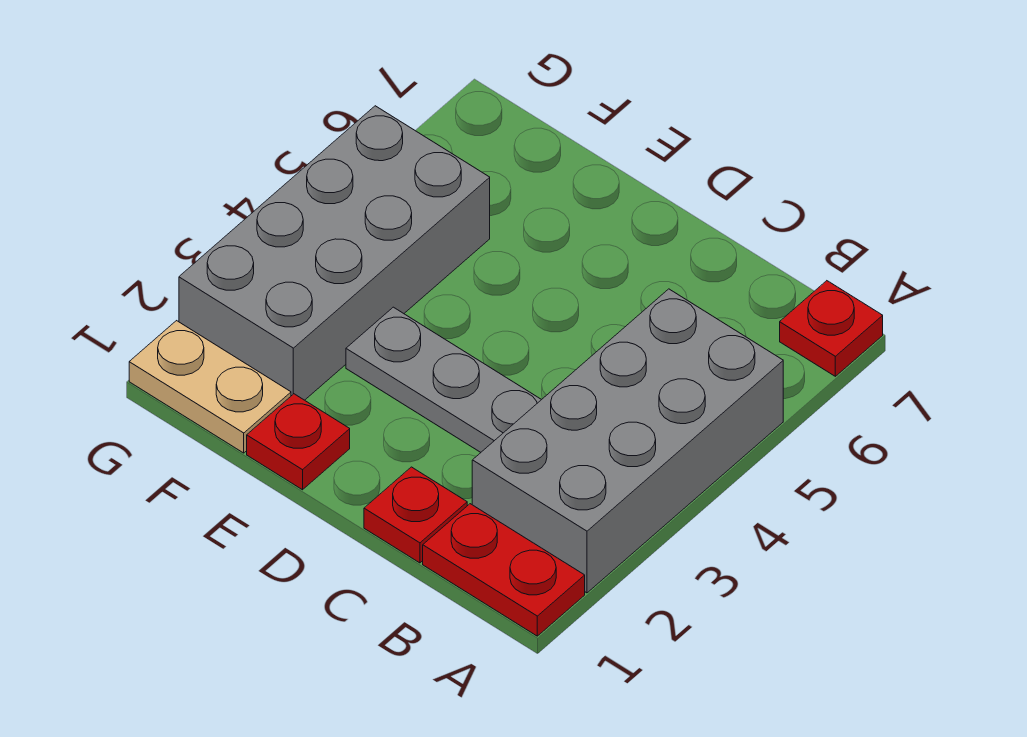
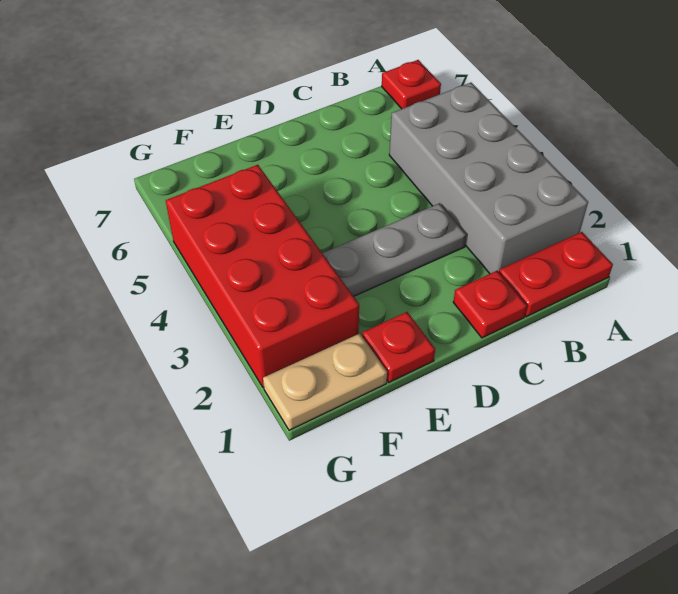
grey 2x4 brick [179,106,490,400] -> red 2x4 brick [166,165,359,388]

